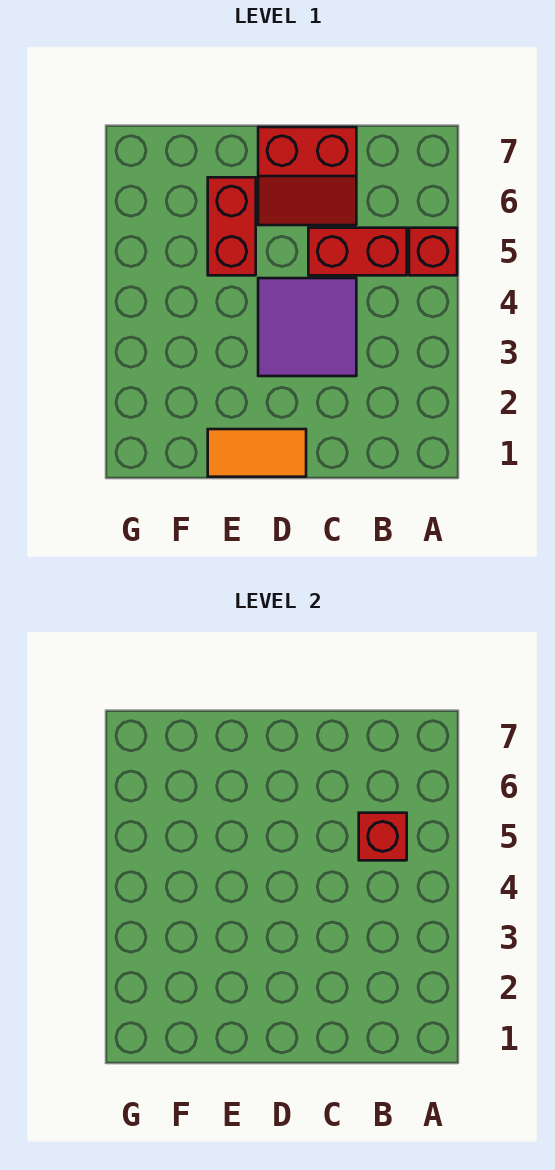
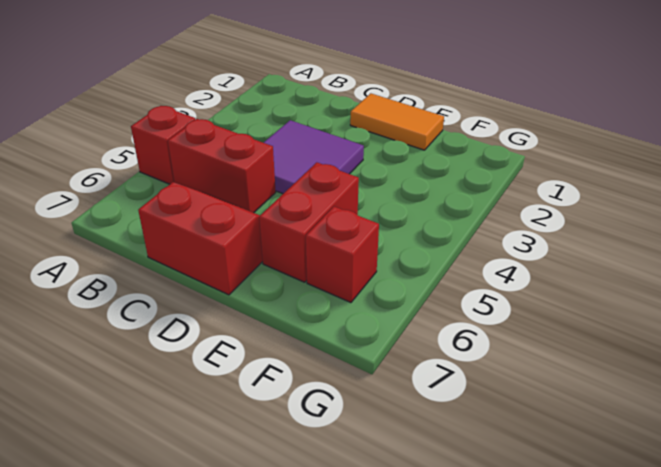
red 1x1 brick [359,813,407,860] -> red 1x1 brick moved to [306,207,379,303]

